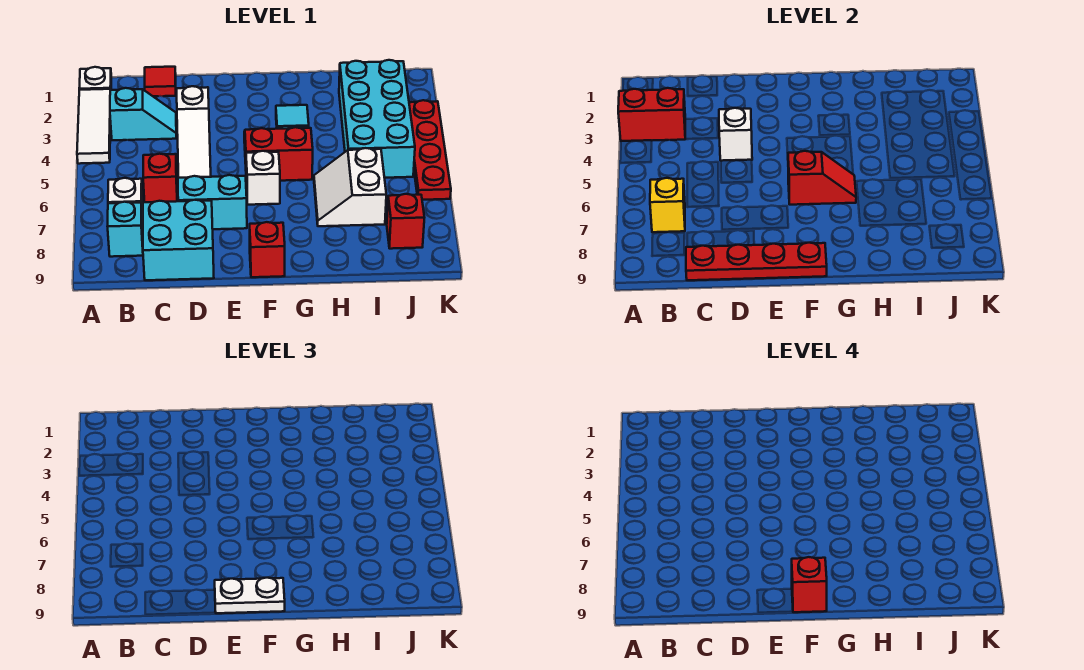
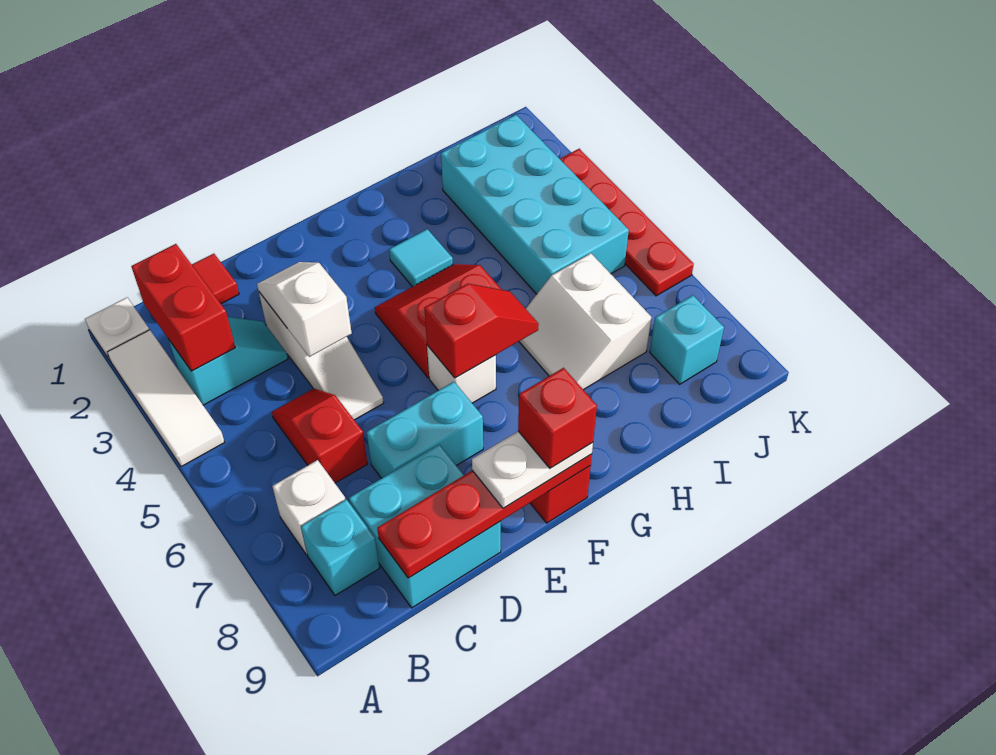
red 1x2 brick [618,88,685,141] -> red 1x2 brick turned to [131,244,235,371]
yellow 1x1 brick [650,178,685,232] -> none
red 1x1 brick [387,194,424,249] -> cyan 1x1 brick [650,295,724,384]

